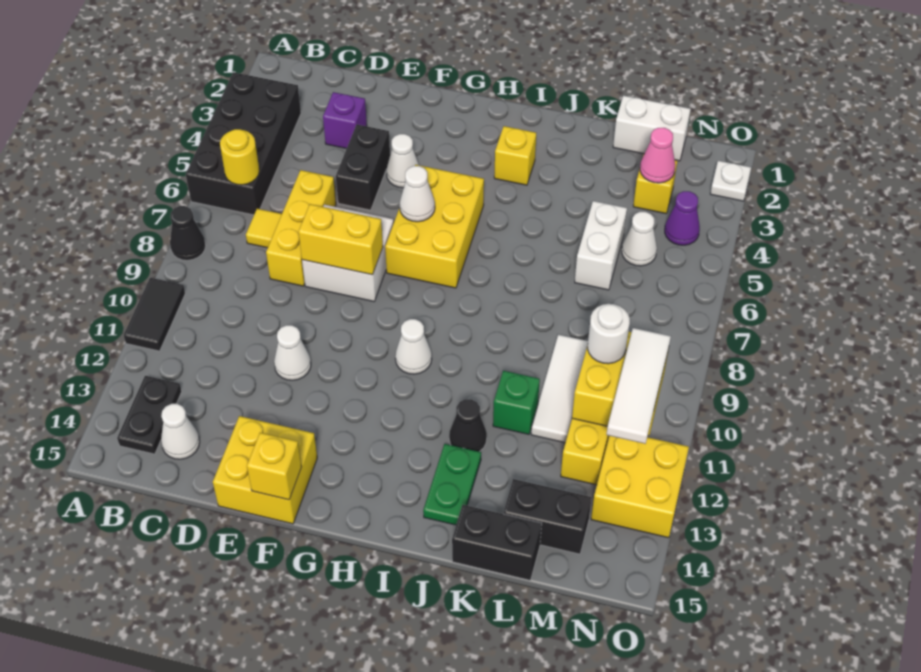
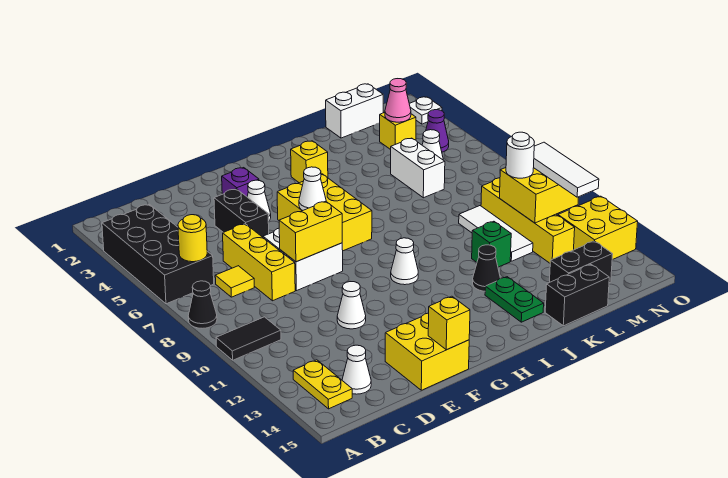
black 1x2 tile [124,278,185,351] -> black 1x2 tile turned to [216,317,281,360]
black 1x2 plate [117,376,182,454] -> yellow 1x2 plate [293,360,352,409]
purple 1x1 brick [323,92,367,149] -> purple 1x1 brick moved to [222,168,259,197]

